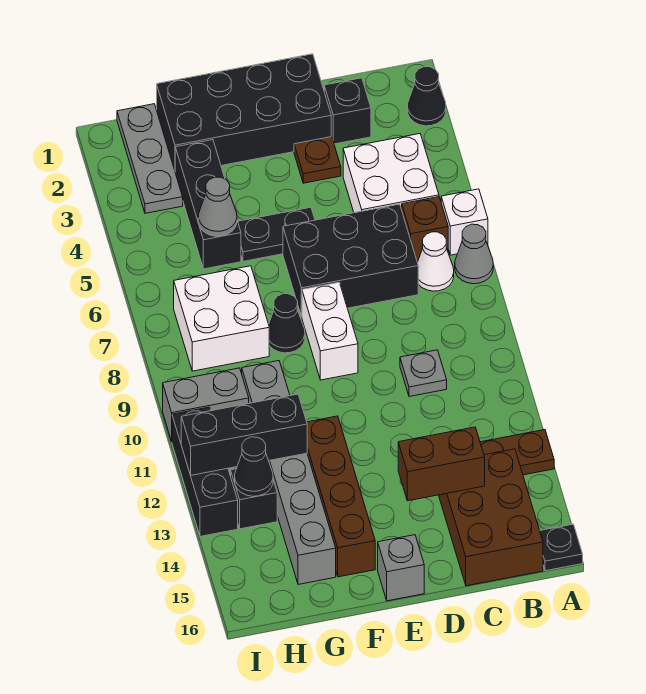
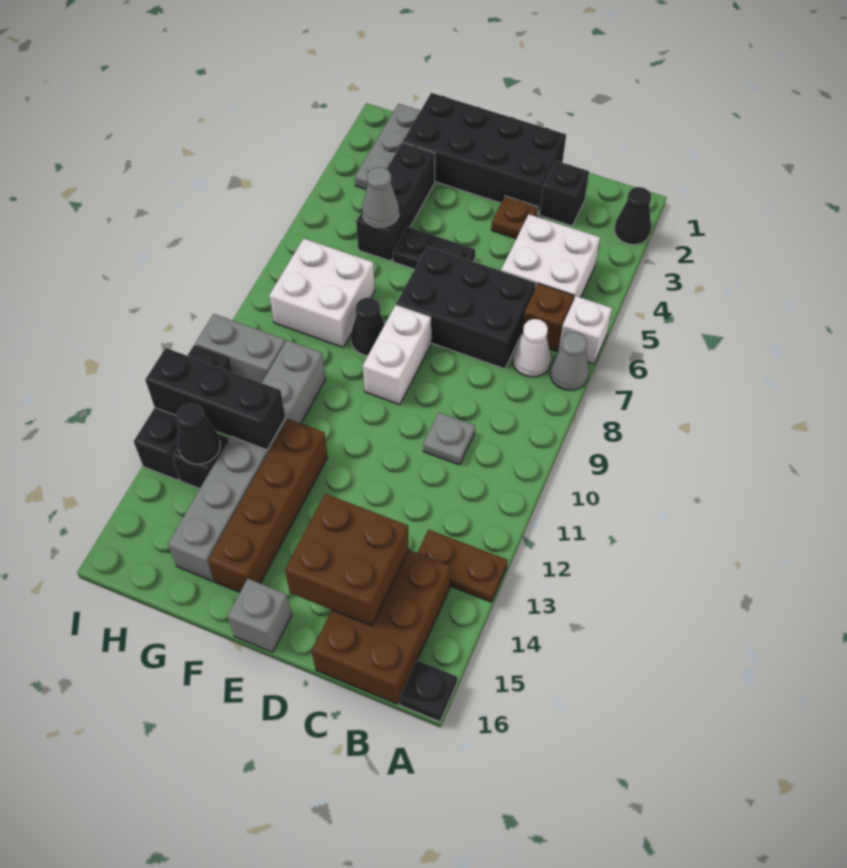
brown 1x2 brick [398,427,485,501] -> brown 2x2 brick [285,494,409,626]

